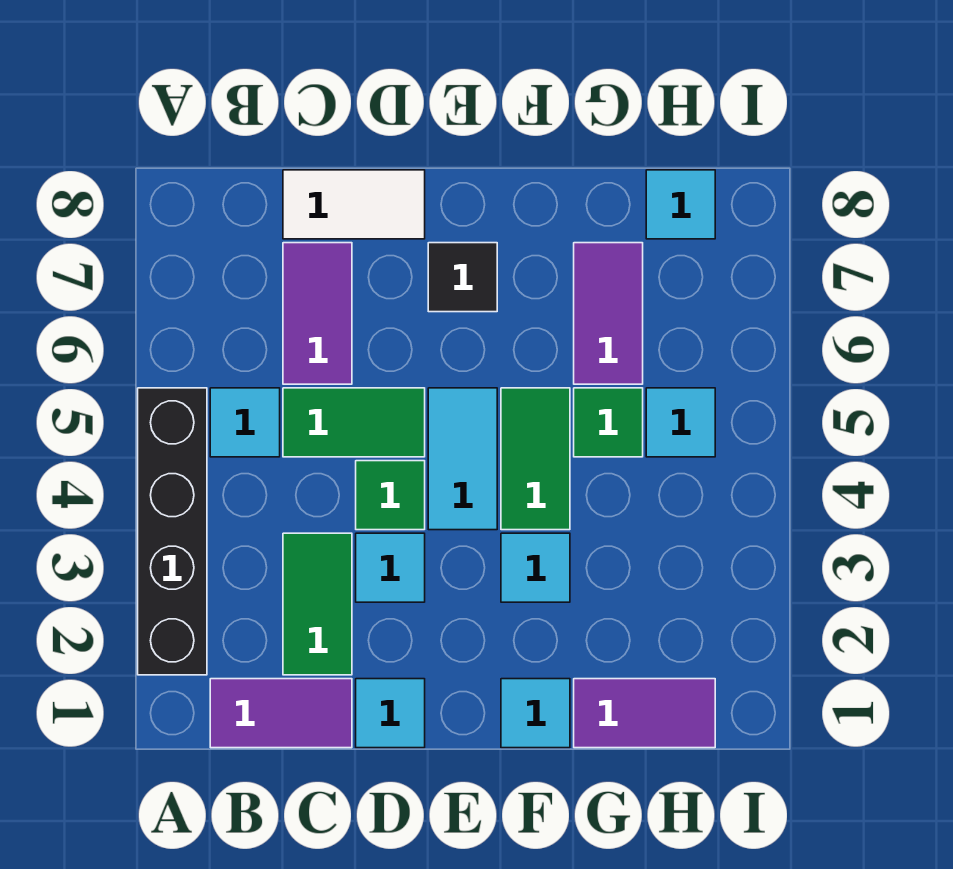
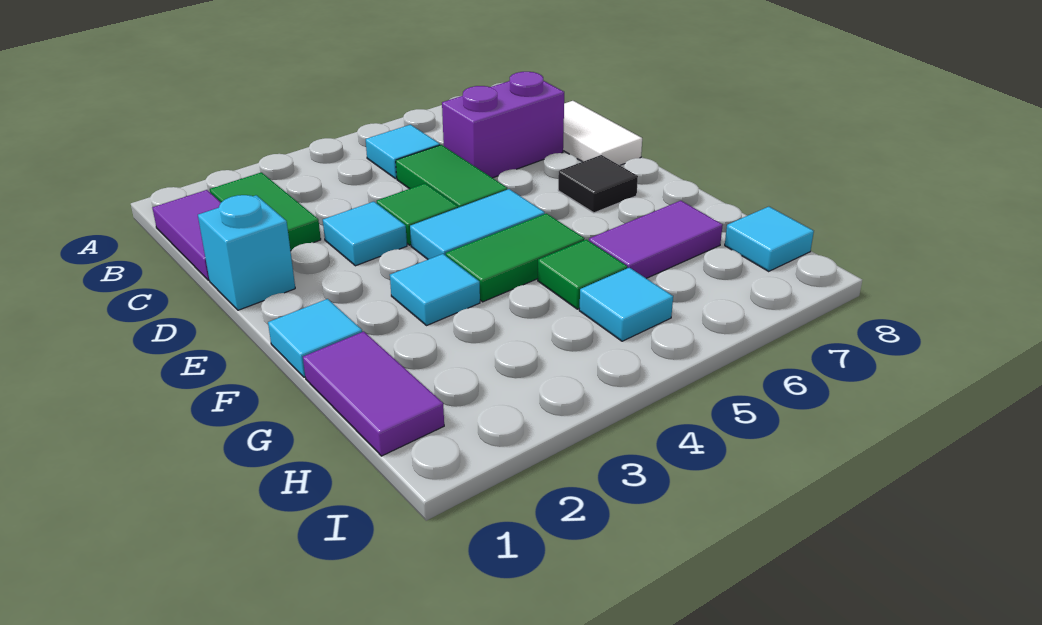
black 1x4 brick [138,388,207,675] -> none
green 1x2 tile [283,533,352,675] -> green 1x2 tile turned to [210,172,321,251]
purple 1x2 tile [283,243,352,384] -> purple 1x2 brick [442,72,564,178]
cyan 1x1 tile [356,679,425,748] -> cyan 1x1 brick [198,195,295,310]

